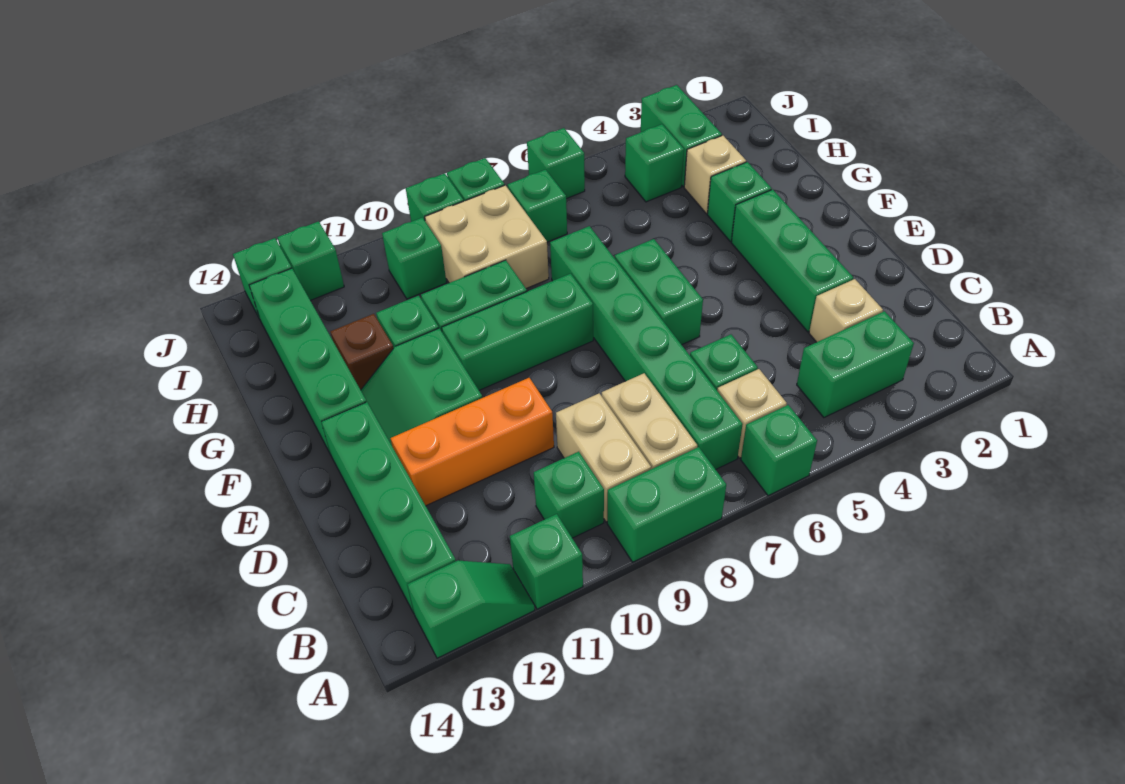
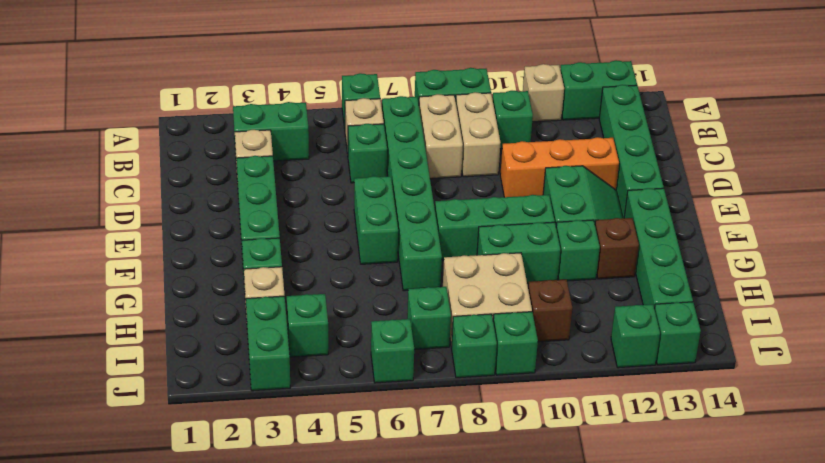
green 1x1 brick [510,514,583,609] -> tan 1x1 brick [523,64,564,122]
green 1x2 slope [407,560,535,658] -> green 1x2 brick [560,60,637,120]
green 1x1 brick [382,218,446,299] -> brown 1x1 brick [528,280,572,342]

